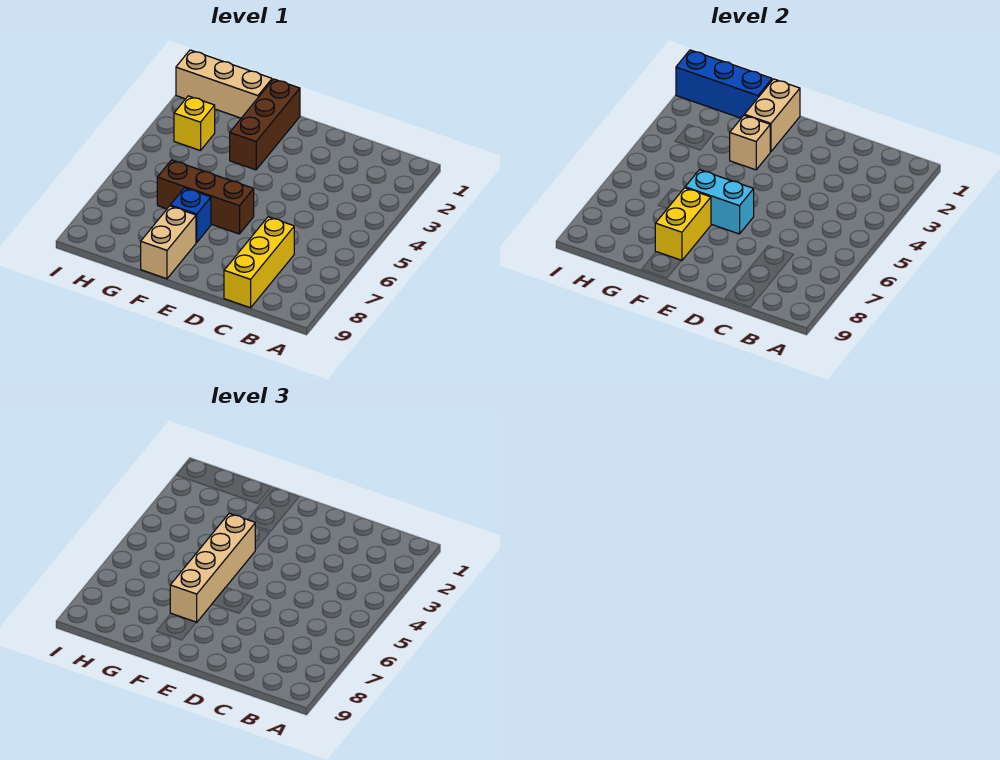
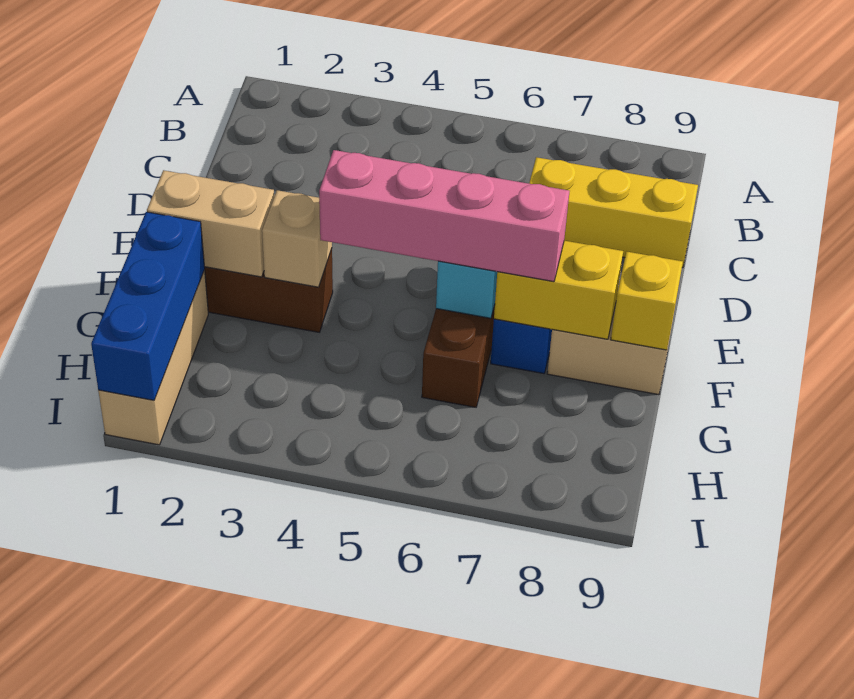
tan 1x4 brick [170,513,255,622] -> pink 1x4 brick [319,150,569,282]
yellow 1x1 brick [174,96,215,151] -> yellow 1x1 brick moved to [611,252,683,350]

